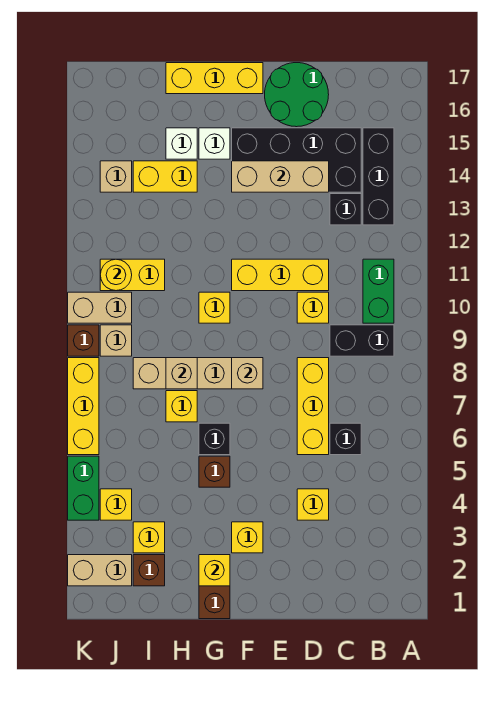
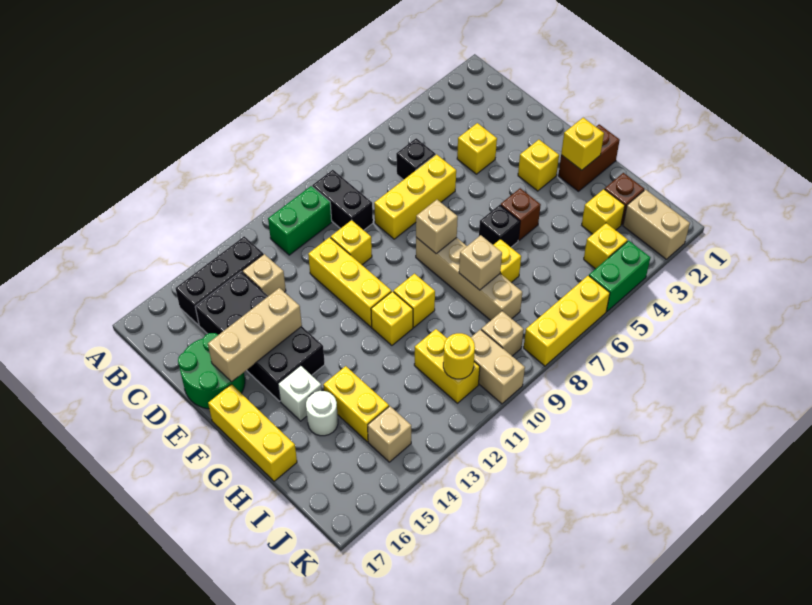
black 1x1 brick [330,194,361,225] -> tan 1x1 brick [242,254,286,296]
tan 1x3 brick [232,161,329,192] -> tan 1x3 brick turned to [208,288,302,382]
none -> yellow 1x1 brick [371,291,413,345]
white 1x1 brick [166,128,197,159] -> white 1x1 round brick [306,391,338,436]
brown 1x1 brick [68,325,99,356] -> none

